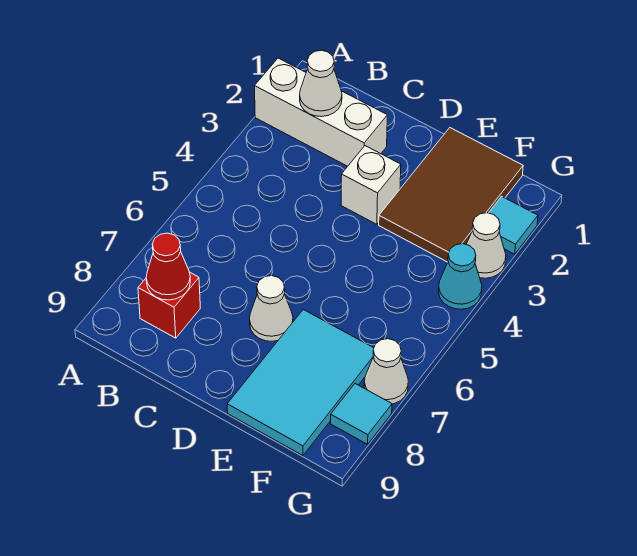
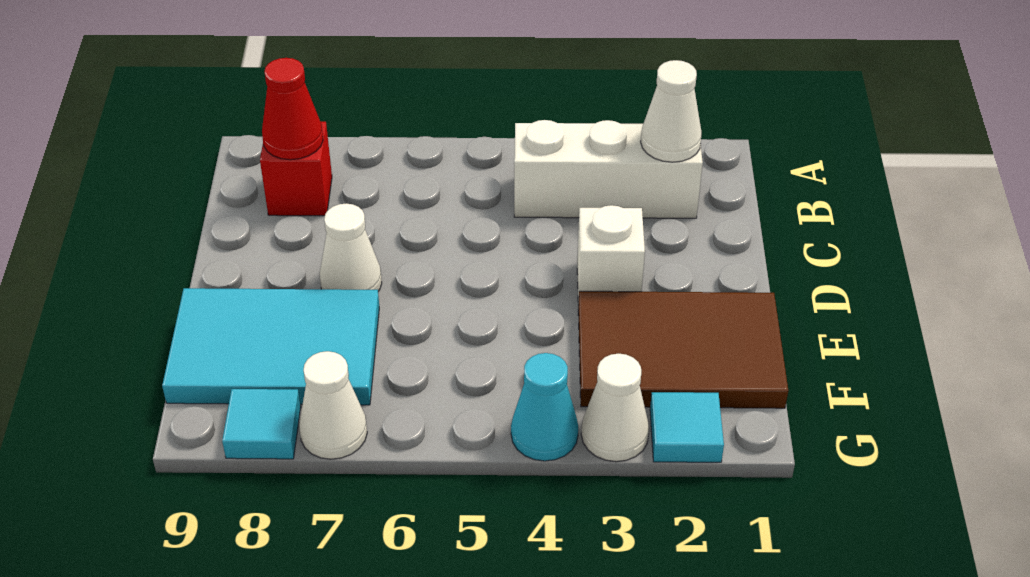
white 1x3 brick [255,58,387,166] -> white 1x3 brick turned to [514,120,703,218]

